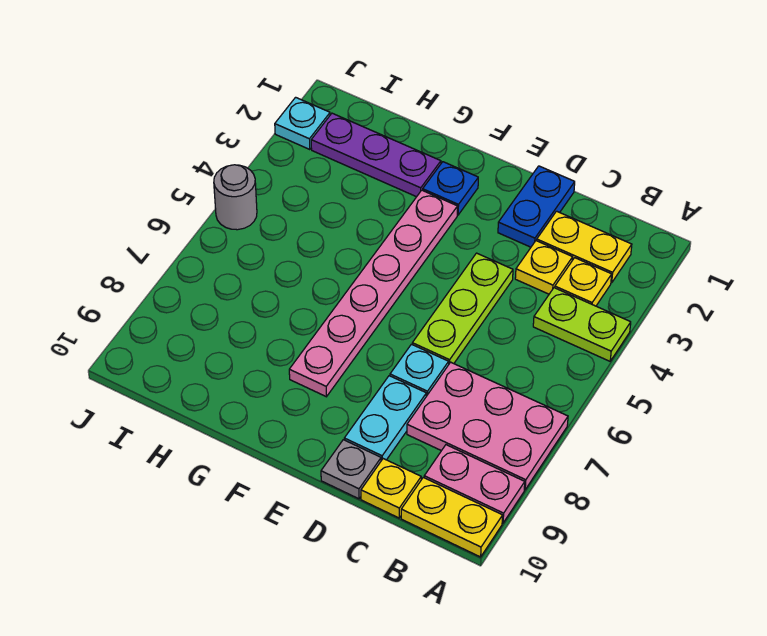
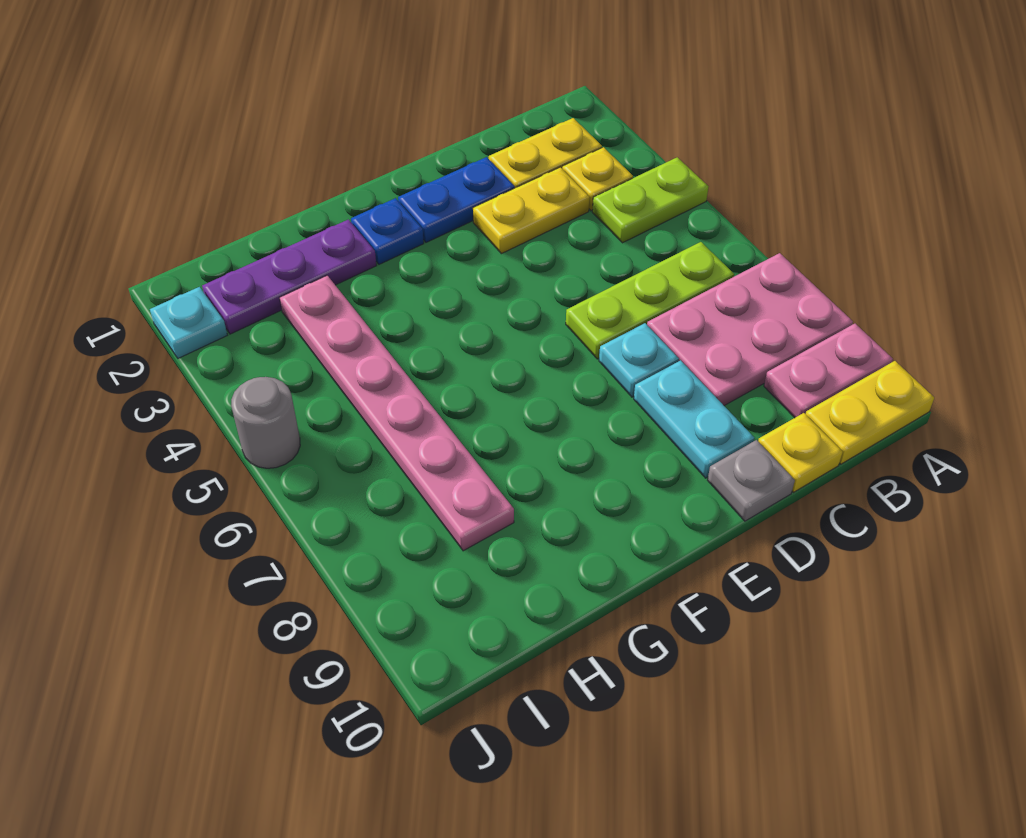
yellow 1x1 plate [515,241,573,294] -> yellow 1x2 plate [473,167,590,254]
blue 1x2 plate [498,166,575,247] -> blue 1x2 plate turned to [398,157,515,242]
lime 1x3 plate [412,253,513,364] -> lime 1x3 plate turned to [566,242,734,359]
pink 1x6 plate [289,190,458,397] -> pink 1x6 plate moved to [280,276,514,551]

